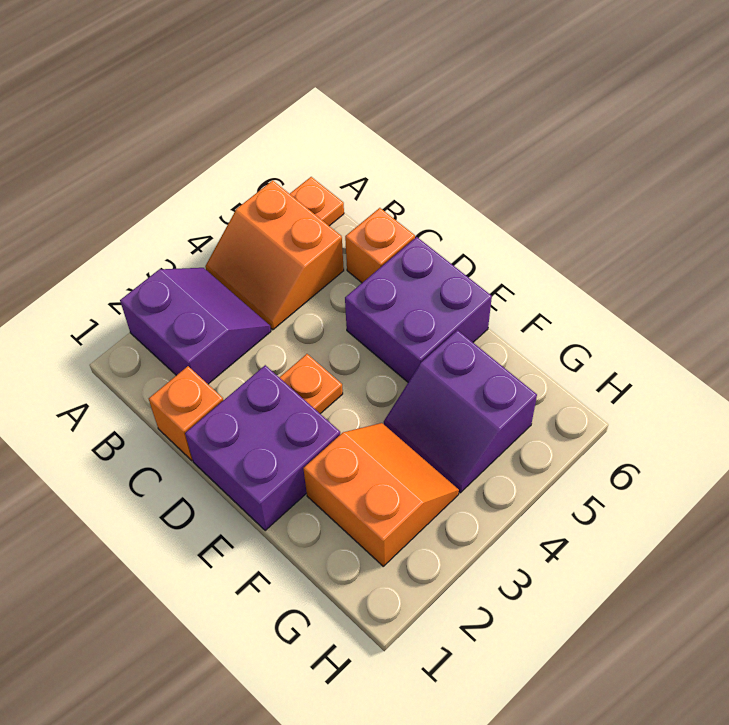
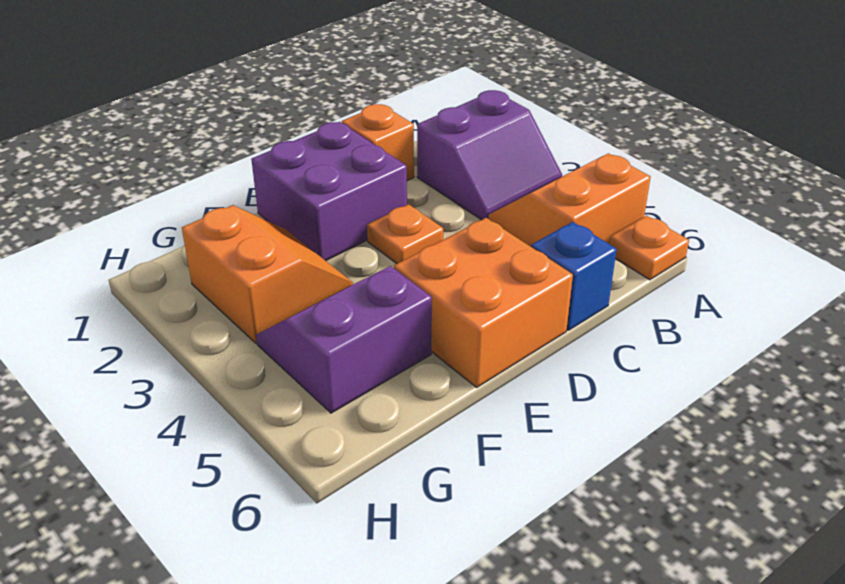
orange 1x1 brick [345,208,415,283] -> blue 1x1 brick [531,222,617,330]
purple 2x2 brick [345,237,492,382] -> orange 2x2 brick [394,218,573,387]
orange 2x2 slope [303,423,459,566] -> orange 2x2 slope turned to [182,205,353,343]

